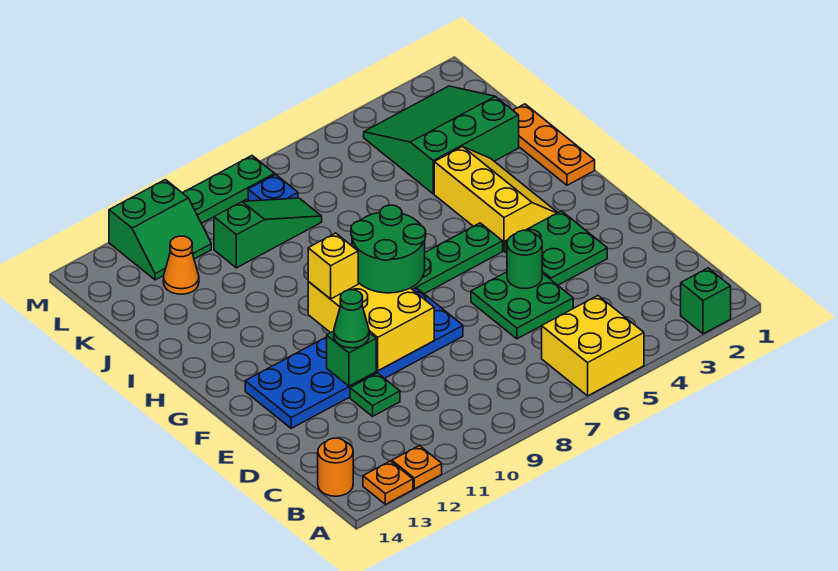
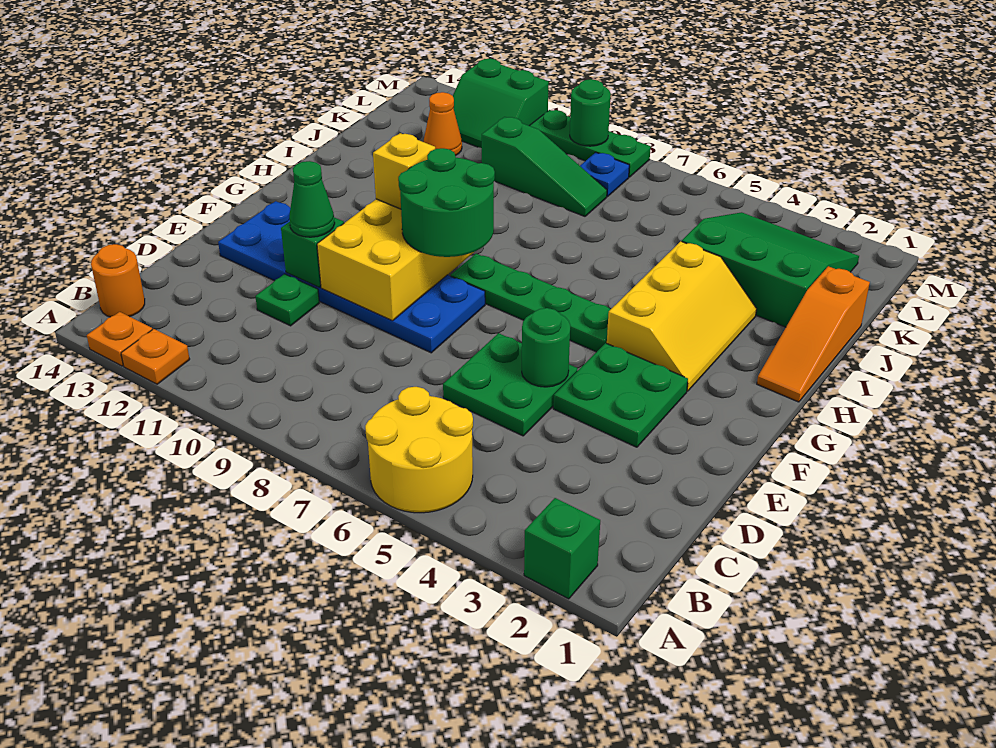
yellow 2x2 brick [542,296,644,396] -> yellow 2x2 round brick [365,387,473,513]
orange 1x3 plate [513,104,595,185] -> orange 1x3 slope [757,266,870,402]
none -> green 1x1 round brick [570,79,611,146]

